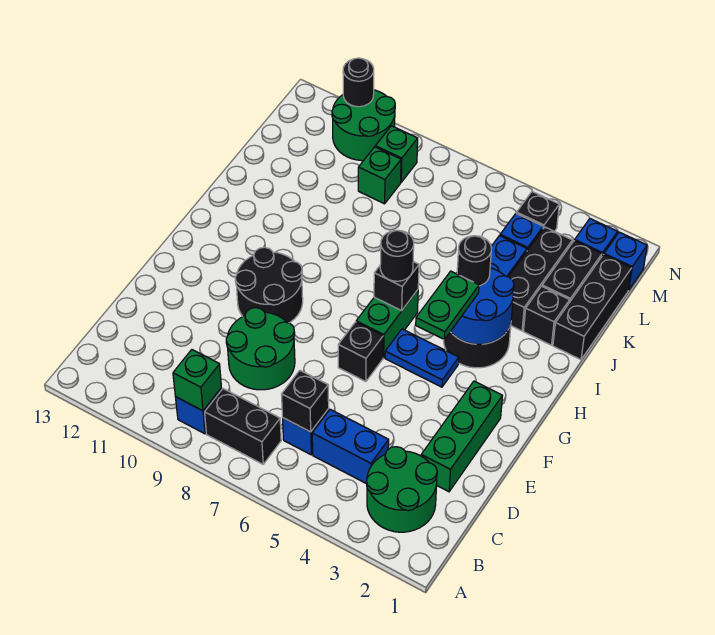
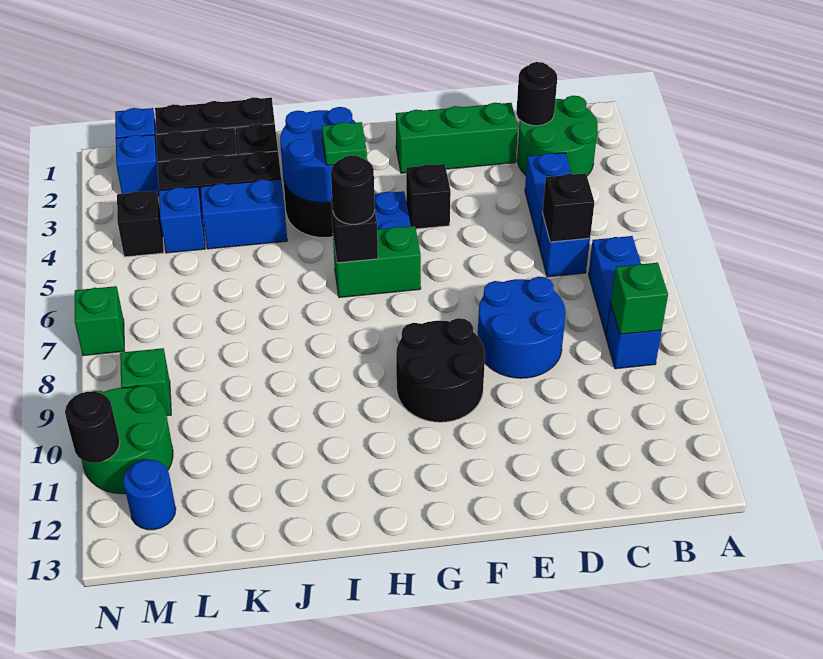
black 1x2 brick [205,389,281,464] -> blue 1x2 brick [588,236,641,335]
green 2x2 round brick [226,308,295,390] -> blue 2x2 round brick [478,277,566,378]
black 1x1 brick [338,322,383,382] -> black 1x1 brick moved to [406,164,451,229]
green 1x2 plate [416,271,479,339] -> green 1x1 plate [322,122,367,165]
black 1x1 round brick [457,236,491,286] -> black 1x1 round brick moved to [517,62,557,126]
green 1x1 brick [358,147,401,204] -> green 1x1 brick moved to [75,286,124,356]
none -> blue 1x1 round brick [123,460,176,530]

